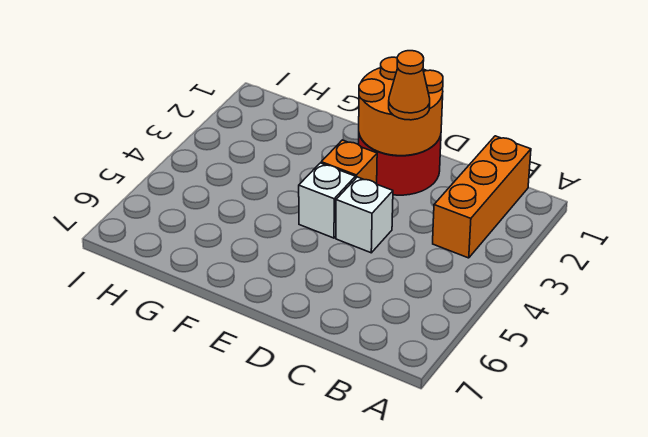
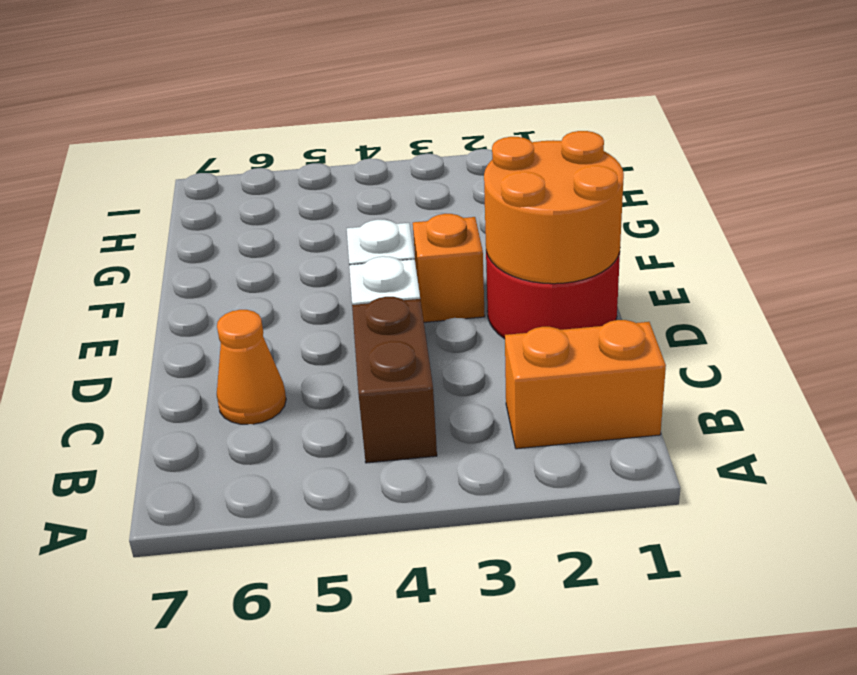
orange 1x3 brick [433,136,531,258] -> orange 1x2 brick [505,320,666,449]
none -> brown 1x2 brick [352,297,437,463]
orange 1x1 cone [389,51,430,120] -> orange 1x1 cone moved to [217,310,286,424]

